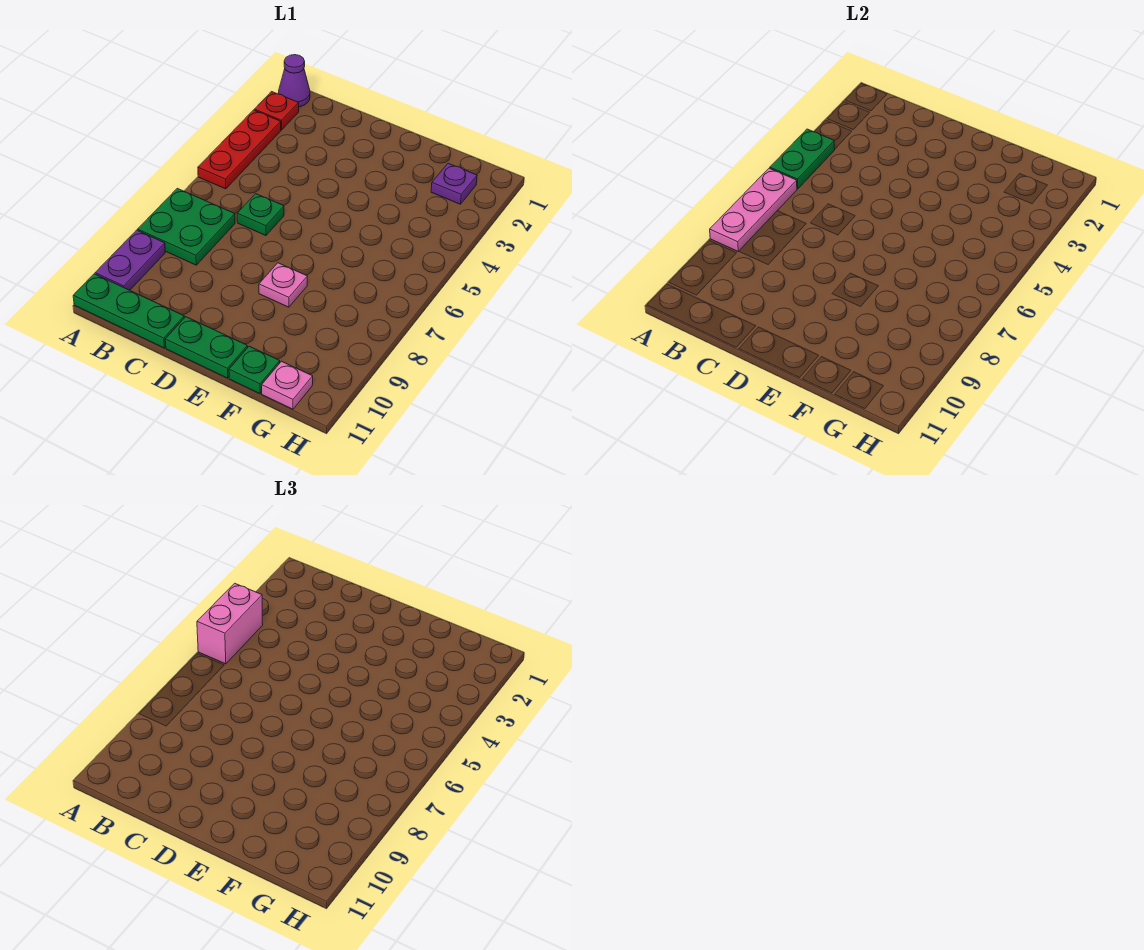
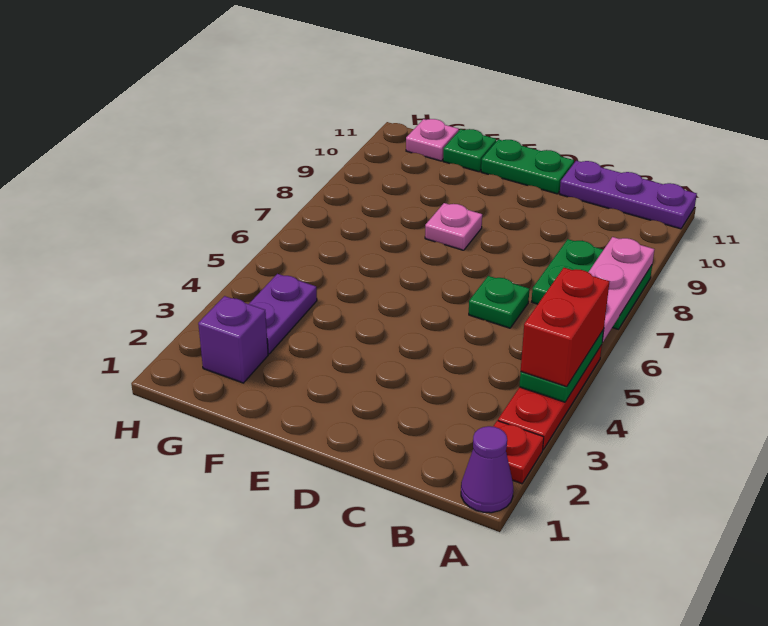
pink 1x2 brick [197,583,263,664] -> red 1x2 brick [521,268,609,387]
purple 1x2 plate [95,230,165,290] -> purple 1x2 plate moved to [249,274,317,354]
green 1x3 plate [73,274,184,348] -> purple 1x3 plate [560,161,697,229]
purple 1x1 plate [431,163,477,204] -> purple 1x1 brick [198,296,268,383]

